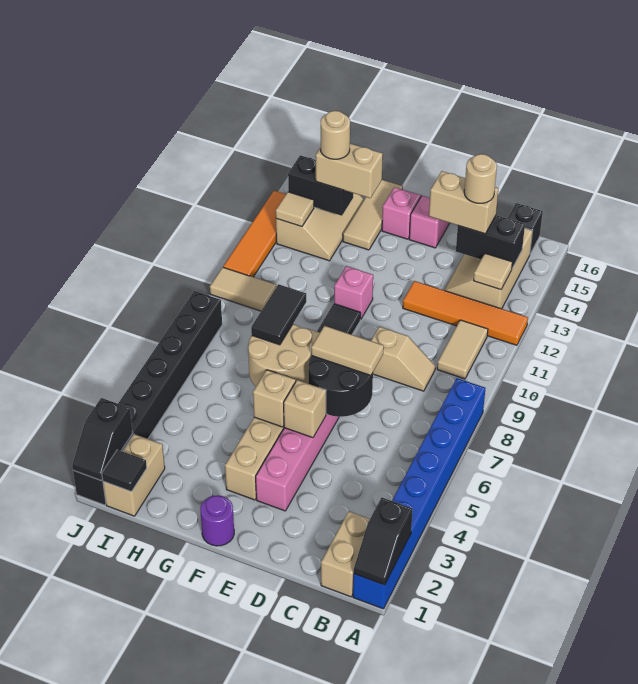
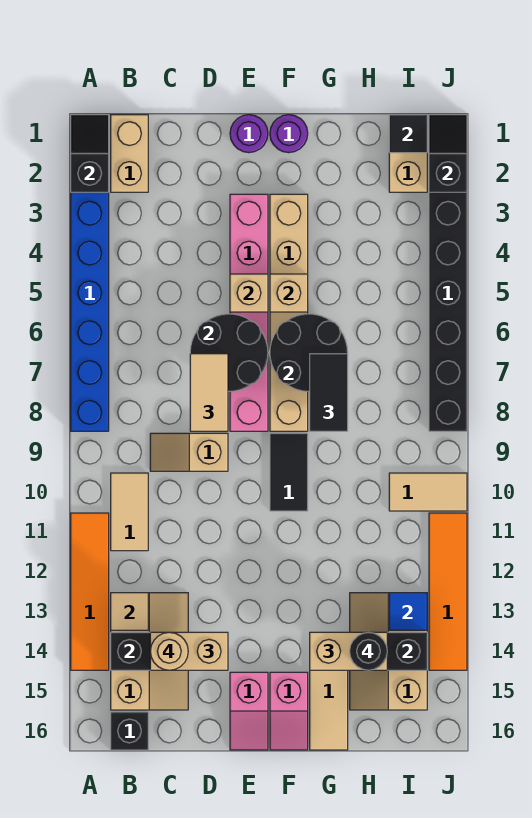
orange 1x4 tile [403,281,528,345] -> orange 1x4 tile turned to [71,513,109,670]
tan 1x2 tile [311,326,384,375] -> tan 1x2 tile turned to [190,354,228,431]
none -> purple 1x1 round brick [230,115,268,153]
tan 2x2 round brick [248,324,312,387] -> black 2x2 round brick [270,314,348,392]
pink 1x1 brick [334,266,373,319] -> none
tan 1x1 round brick [321,111,350,159] -> black 1x1 round brick [350,632,387,670]
tan 1x1 tile [276,192,314,227] -> blue 1x1 tile [389,593,427,630]

